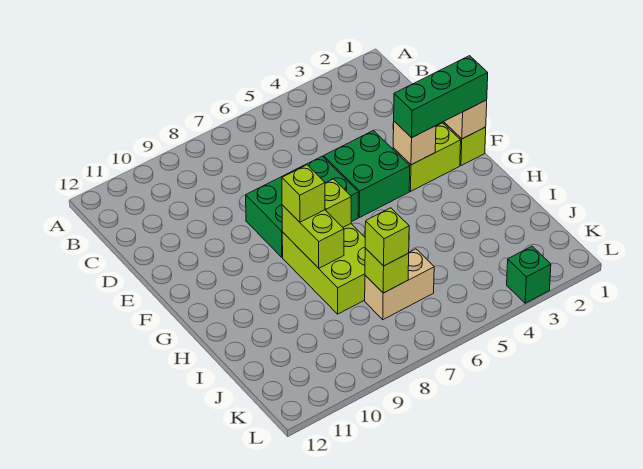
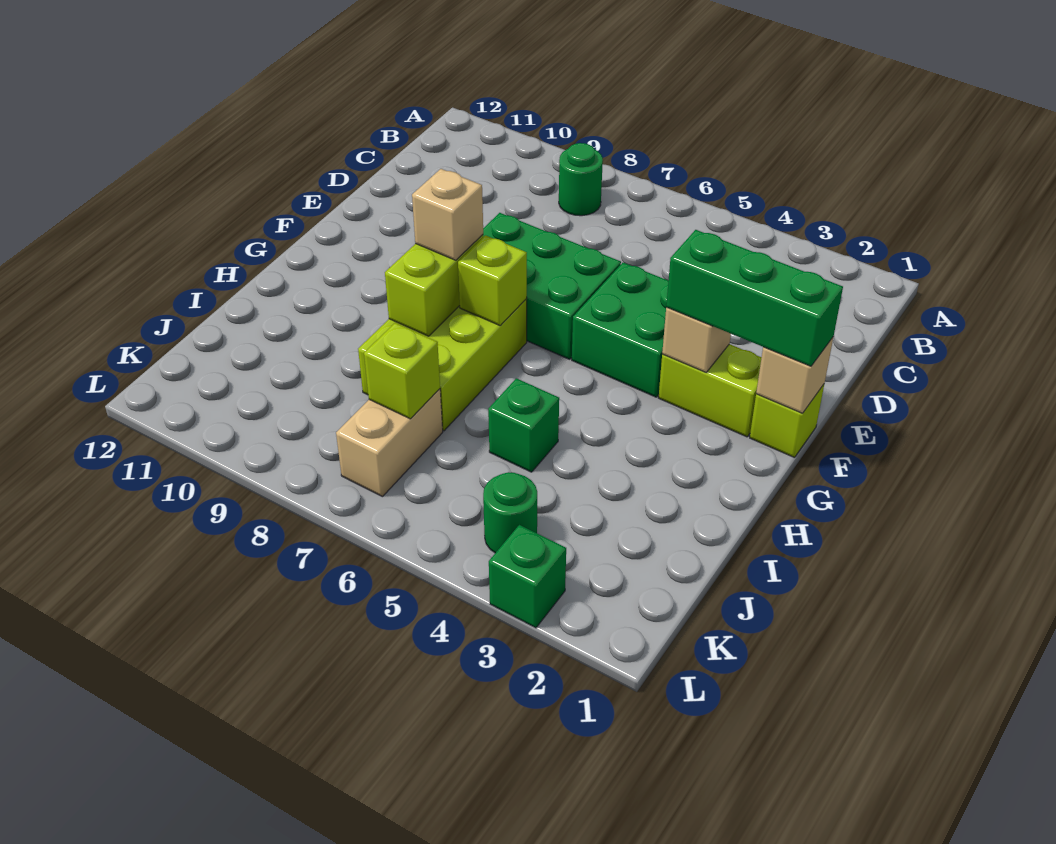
none -> green 1x1 round brick [559,143,603,216]
lime 1x1 brick [282,165,325,222] -> tan 1x1 brick [412,169,483,260]
none -> green 1x1 brick [488,378,559,472]
tan 1x2 brick [365,249,434,320] -> tan 1x2 brick turned to [336,389,443,497]
lime 1x1 brick [365,208,409,266] -> none
none -> green 1x1 round brick [483,472,537,553]

